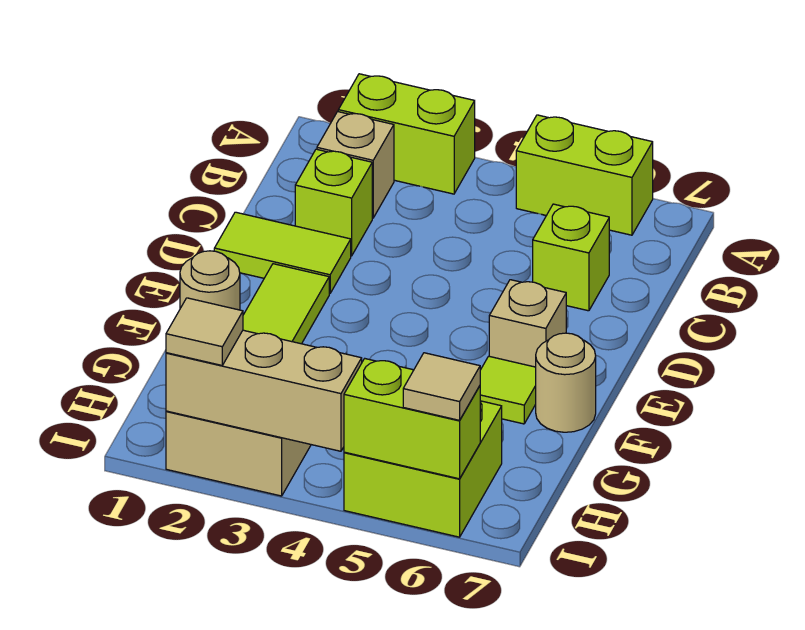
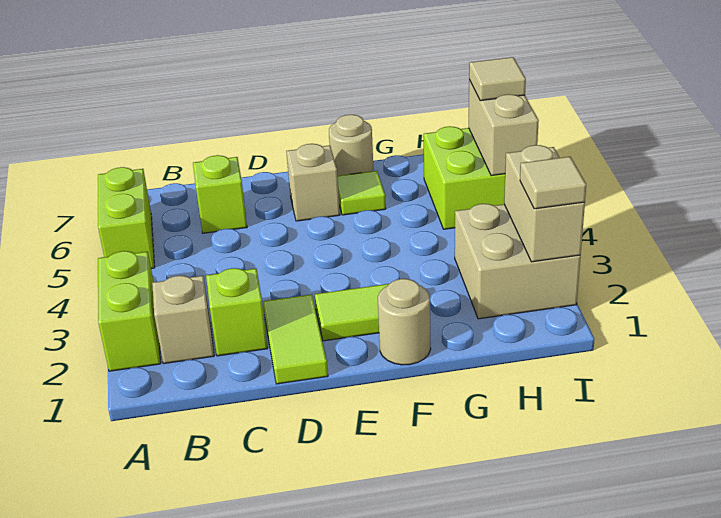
tan 1x3 brick [166,330,362,451] -> tan 1x2 brick [504,145,585,262]
lime 1x2 brick [344,359,480,479] -> tan 1x2 brick [469,80,539,176]

